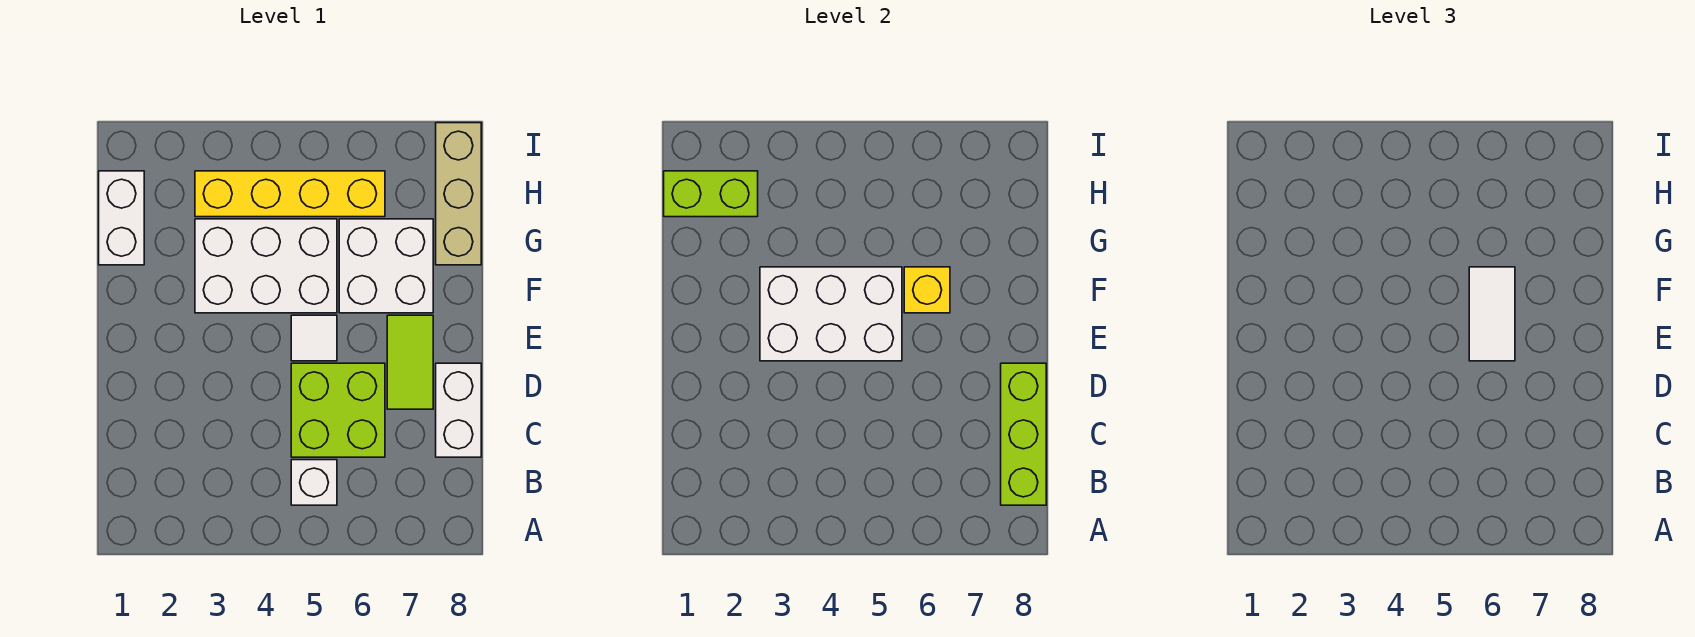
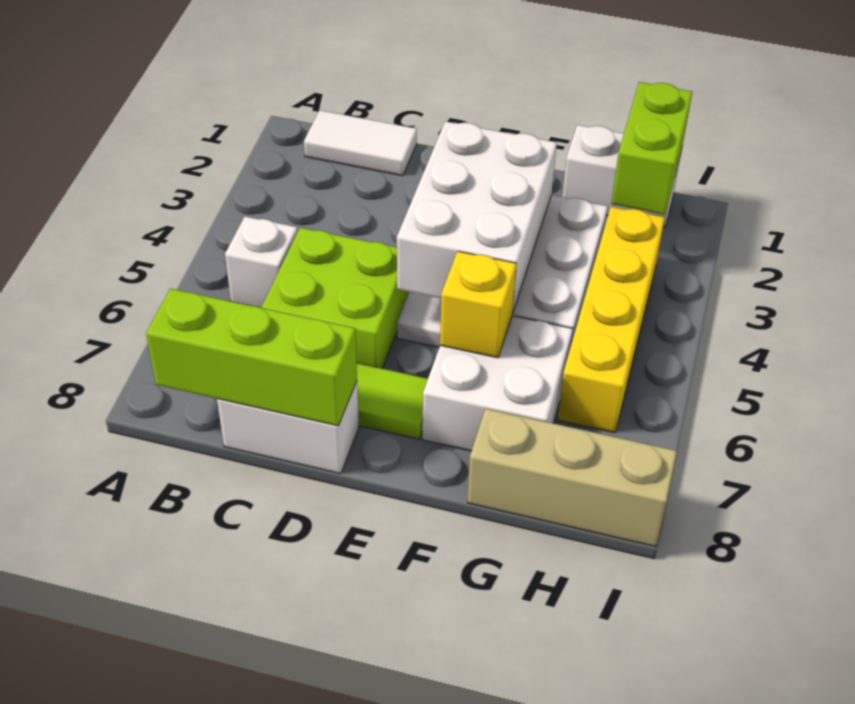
white 1x2 tile [1469,267,1515,361] -> white 1x2 tile moved to [304,110,417,176]

